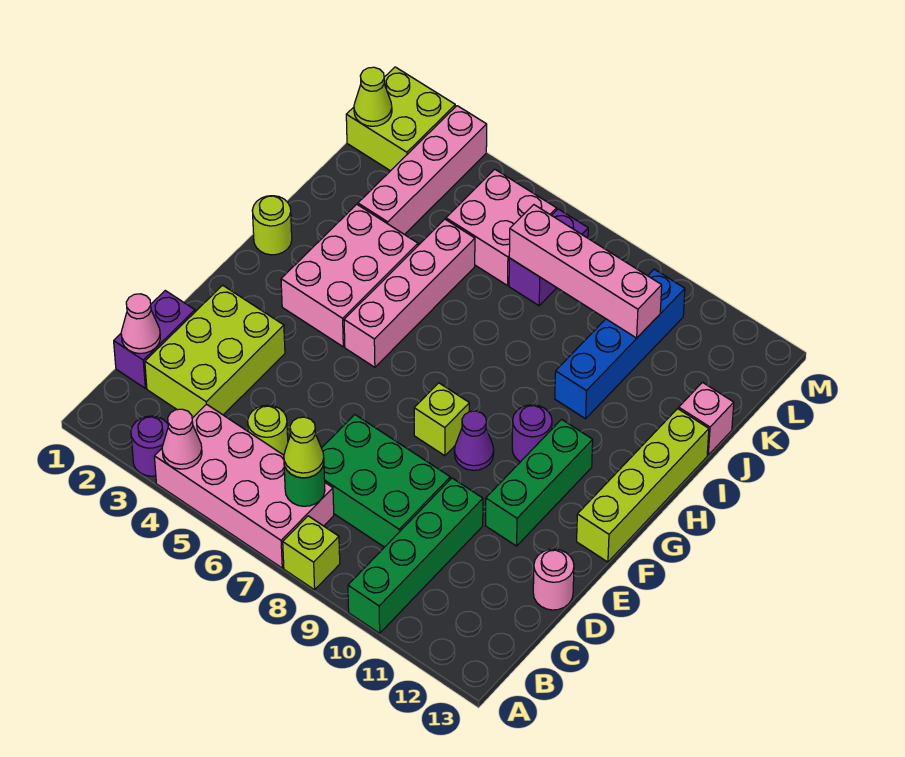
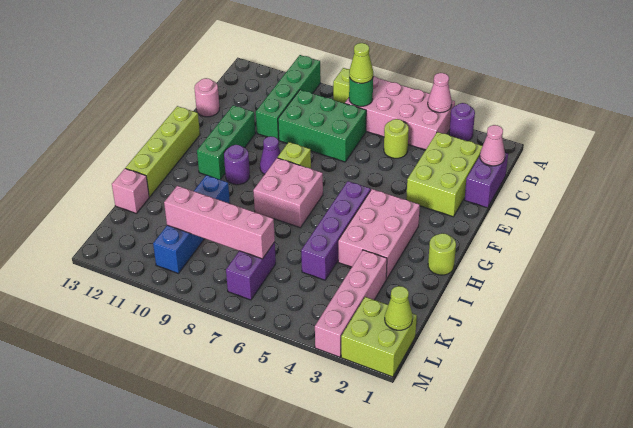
pink 1x4 brick [344,219,475,367] -> purple 1x4 brick [301,181,371,280]
pink 2x2 brick [446,169,556,286] -> pink 2x2 brick moved to [253,158,323,228]

